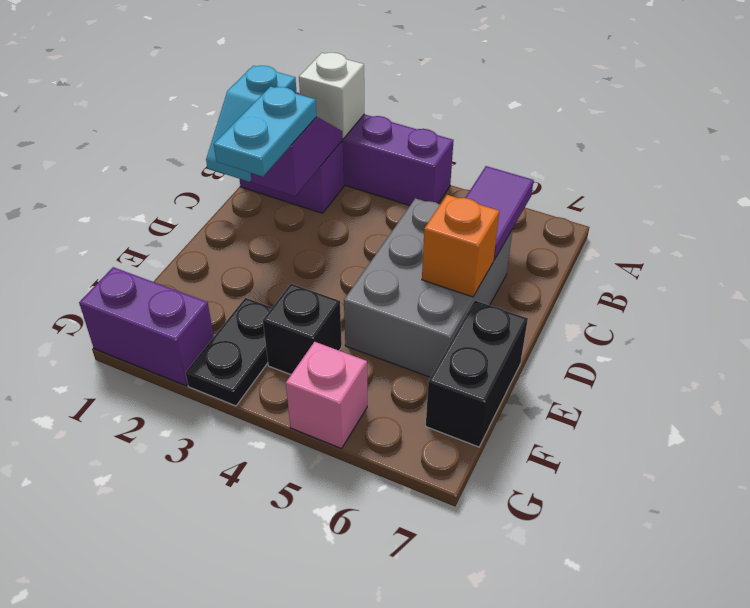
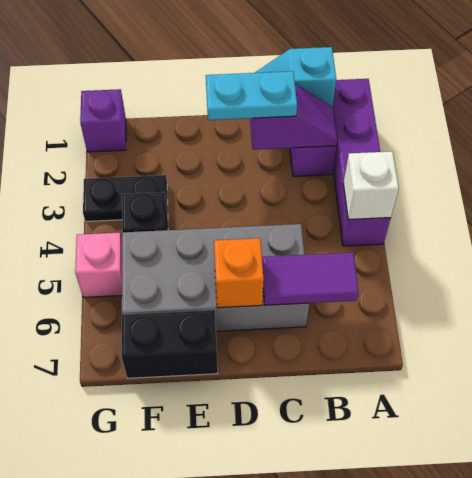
white 1x1 brick [299,53,364,139] -> white 1x1 brick moved to [343,151,399,220]
grey 2x3 brick [344,198,513,377] -> grey 2x4 brick [122,224,309,331]
purple 1x2 brick [79,267,214,386] -> purple 1x1 brick [80,89,126,152]

